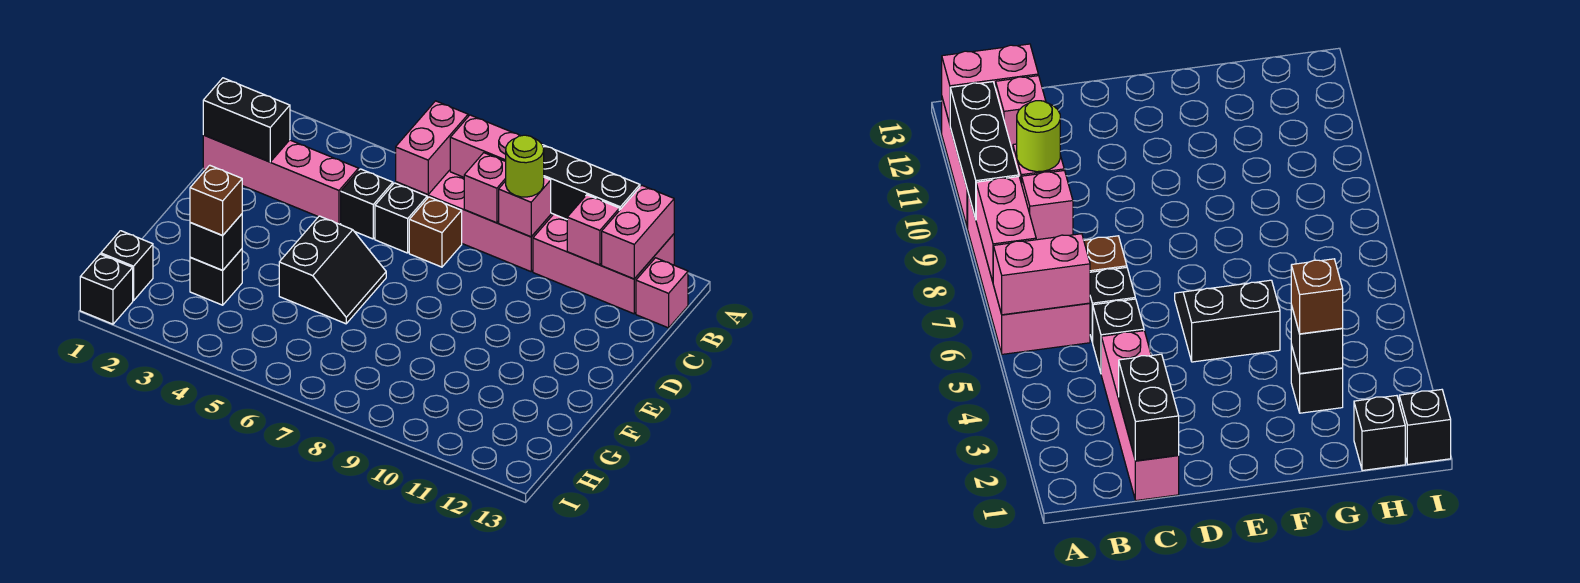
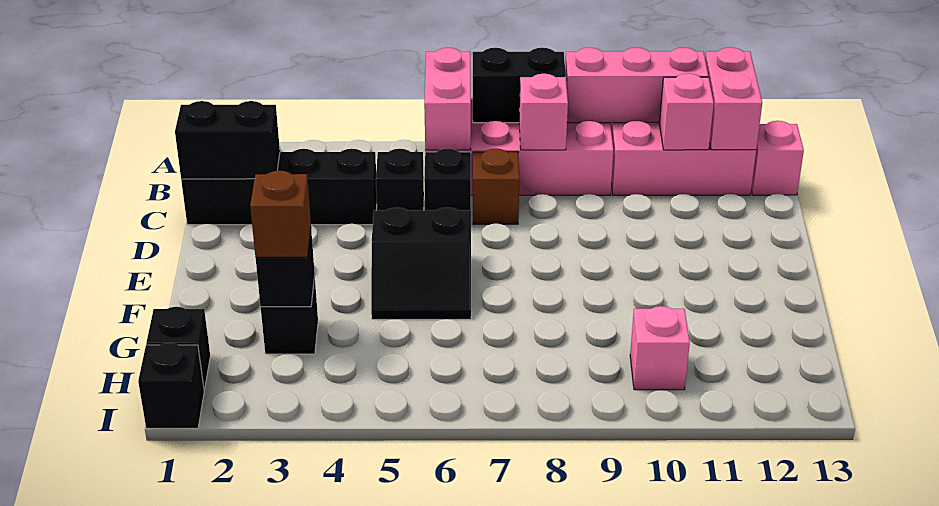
pink 1x2 brick [450,115,520,177] -> black 1x2 brick [473,48,566,123]
black 1x3 brick [543,145,640,219] -> pink 1x3 brick [565,47,708,123]
pink 1x1 brick [499,177,551,237] -> pink 1x1 brick moved to [630,306,690,390]
lime 1x1 round brick [506,135,544,197] -> none
pink 1x4 brick [203,135,359,224] -> black 1x4 brick [181,149,377,225]
black 2x2 slope [279,216,386,324] -> black 2x2 slope turned to [371,207,471,319]

